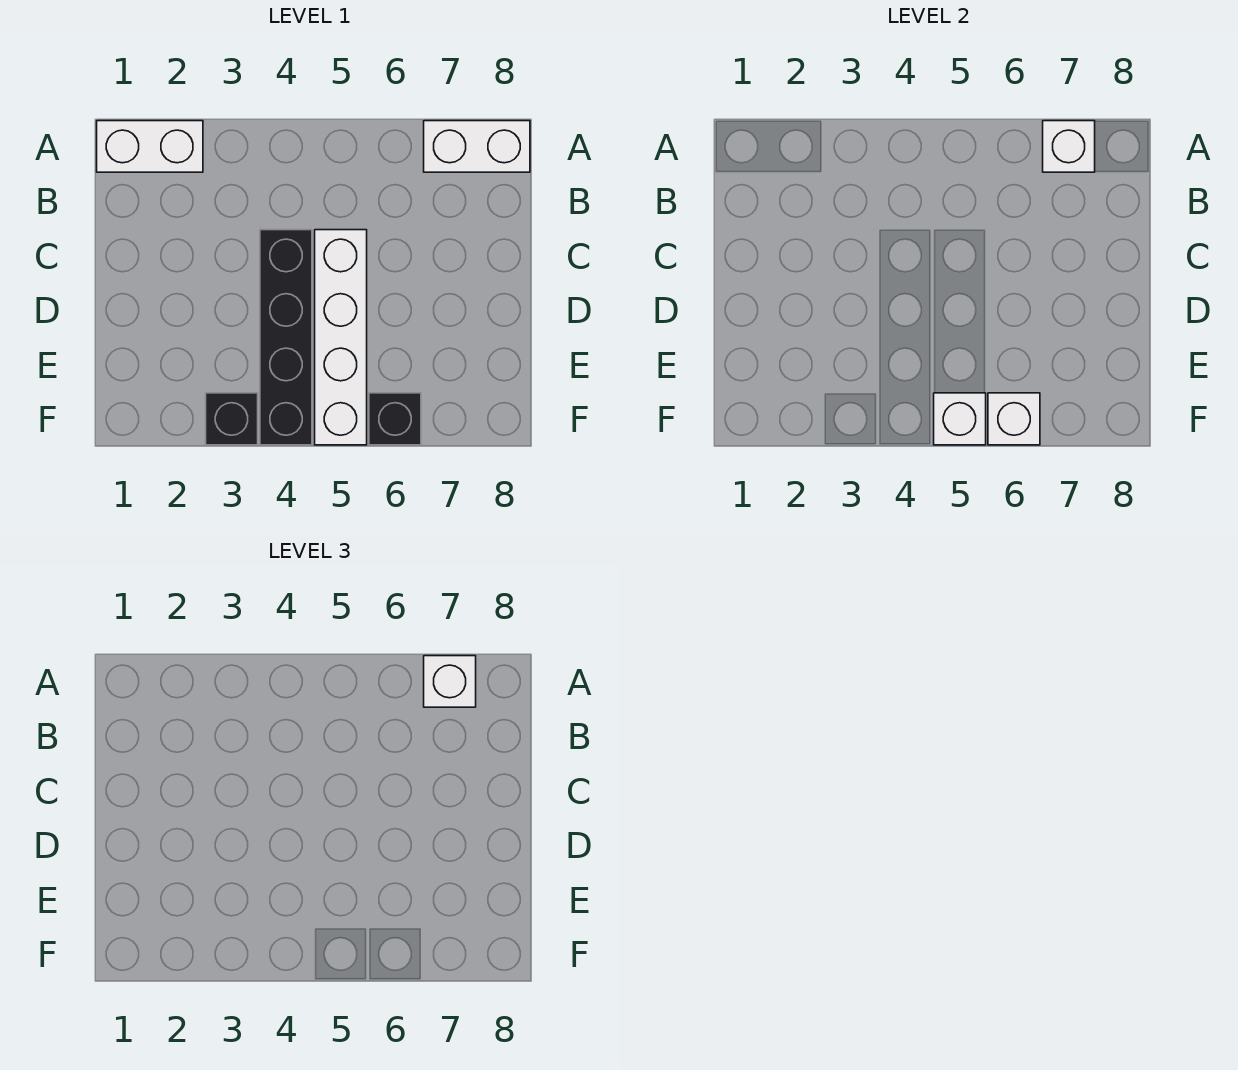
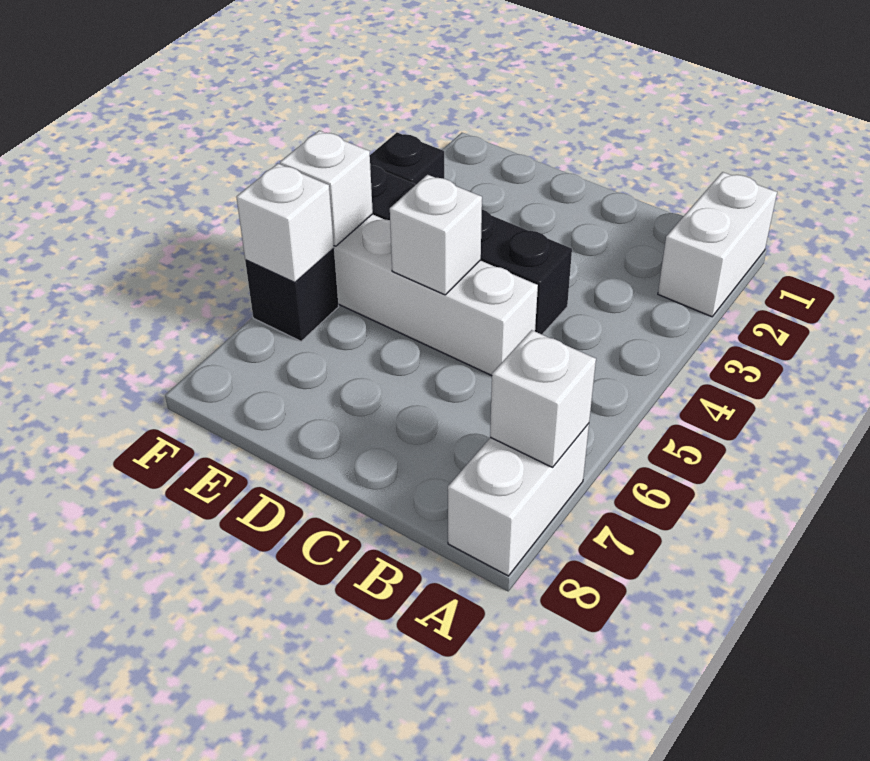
white 1x1 brick [424,656,476,707] -> white 1x1 brick moved to [390,175,482,295]

